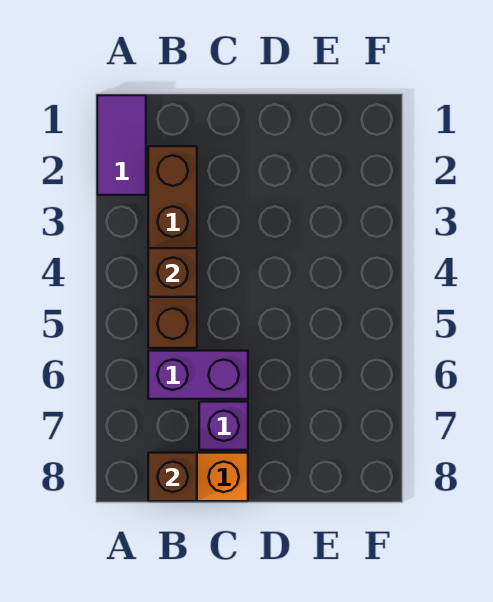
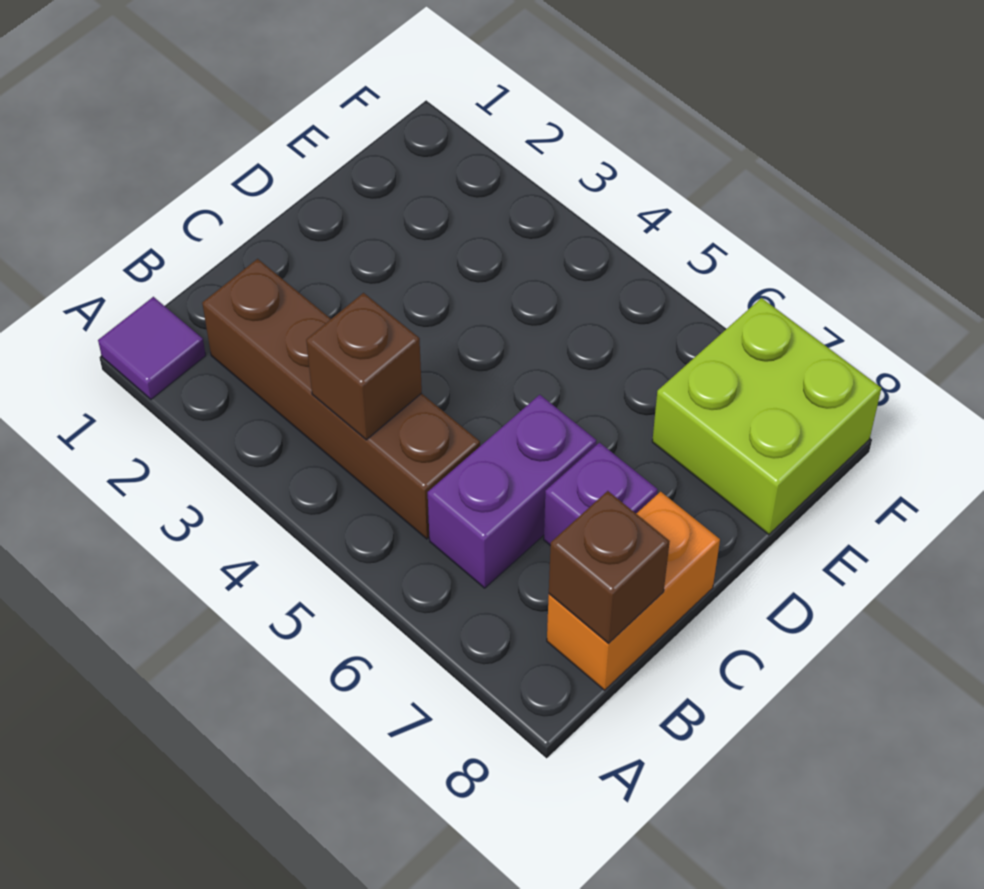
purple 1x2 tile [97,95,146,195] -> purple 1x1 tile [98,297,206,399]
none -> lime 2x2 brick [652,298,881,535]

